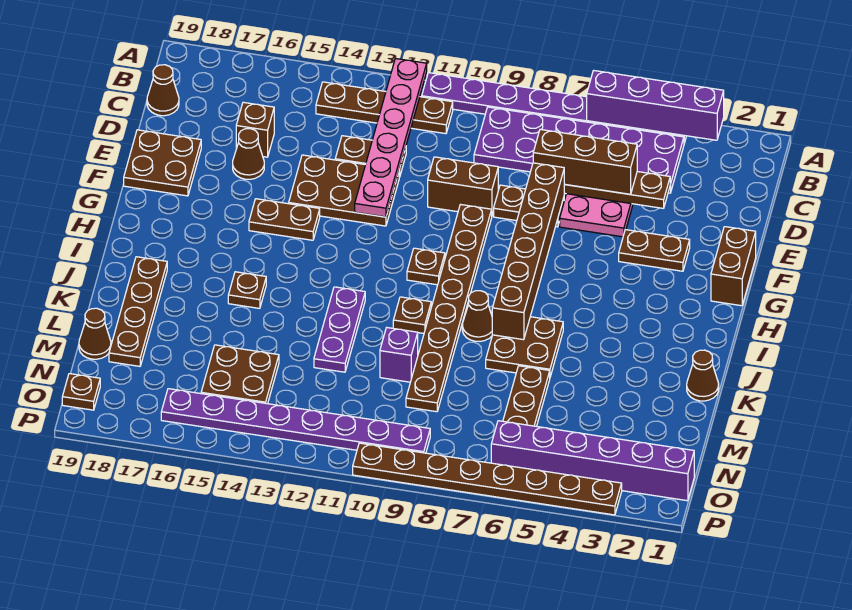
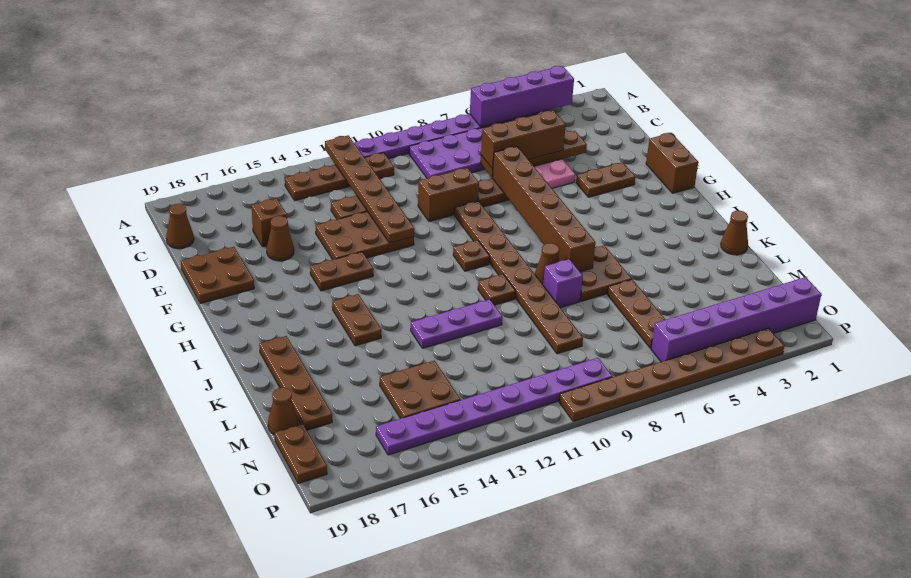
pink 1x6 plate [355,59,427,217] -> brown 1x6 plate [325,135,414,243]
purple 1x3 plate [314,287,365,372] -> purple 1x3 plate turned to [411,299,502,348]
brown 1x1 plate [228,272,266,308] -> brown 1x2 plate [332,294,381,346]
purple 1x1 brick [380,328,418,382] -> purple 1x1 brick moved to [543,259,583,308]
brown 1x1 plate [62,374,100,410] -> brown 1x2 plate [275,424,327,483]

